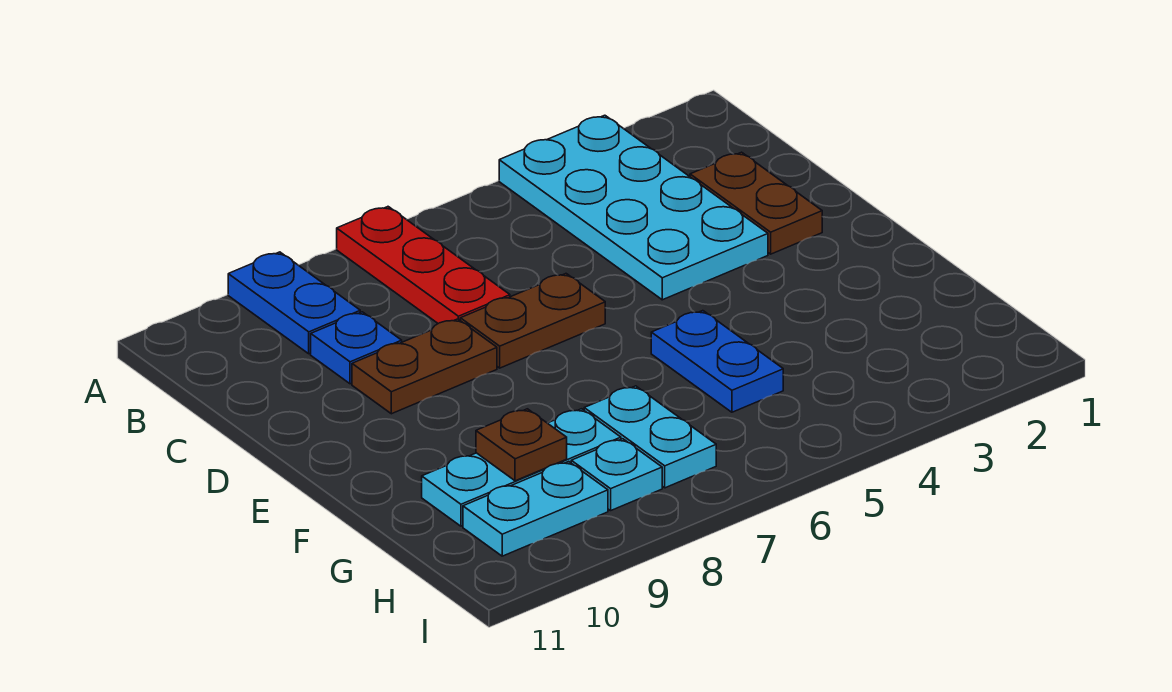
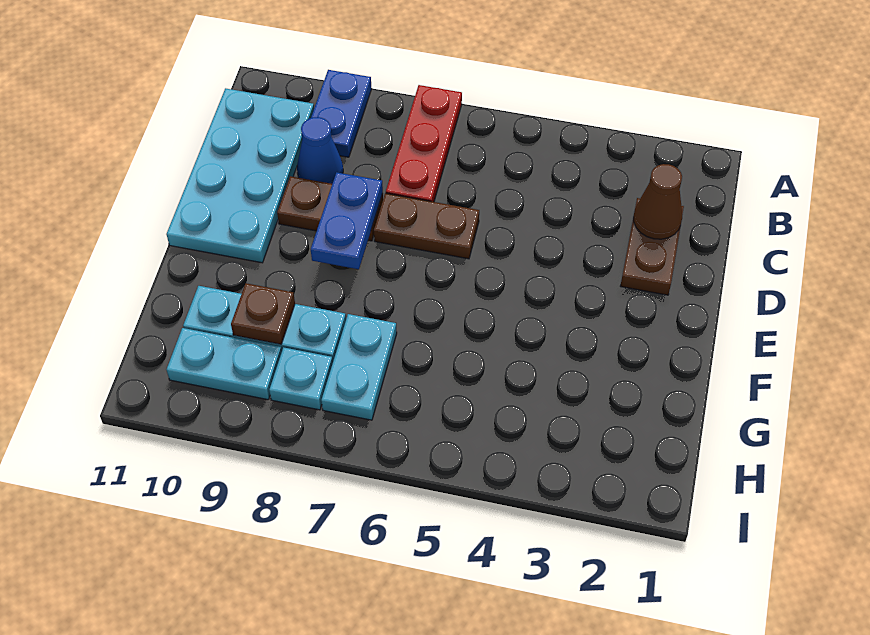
cyan 2x4 plate [499,115,768,300] -> cyan 2x4 plate moved to [166,88,314,263]
none -> brown 1x1 cone [634,164,682,239]
blue 1x1 plate [311,312,402,384] -> blue 1x1 cone [297,117,343,184]
blue 1x2 plate [651,311,783,412] -> blue 1x2 plate moved to [311,172,383,269]

